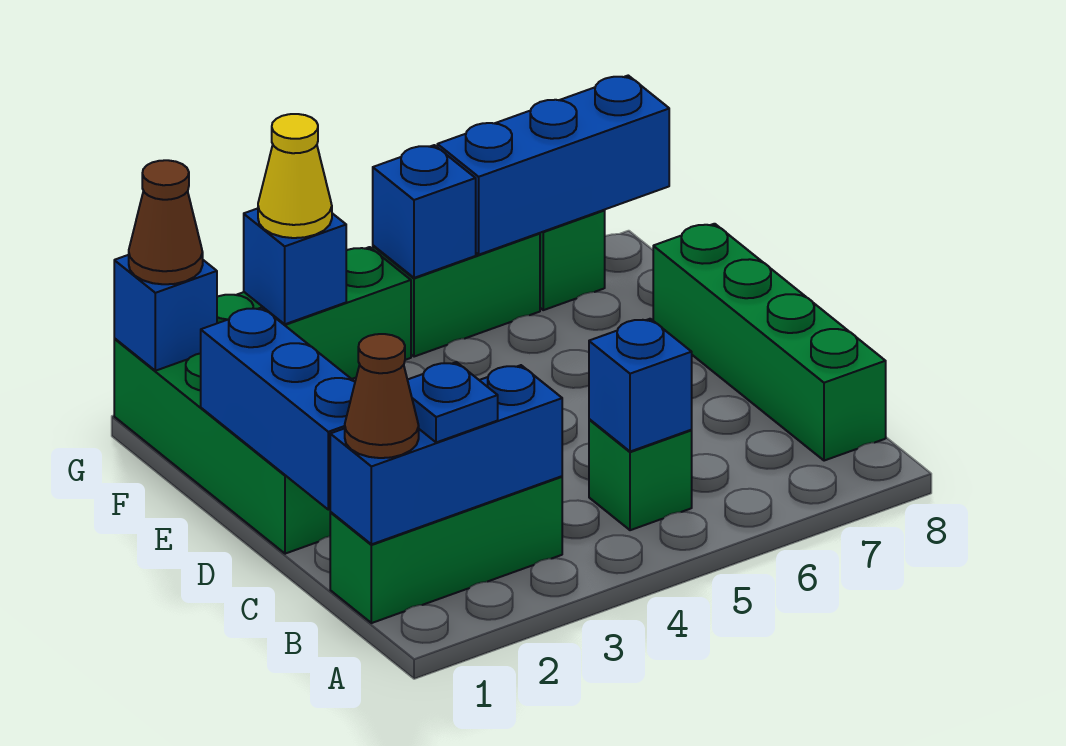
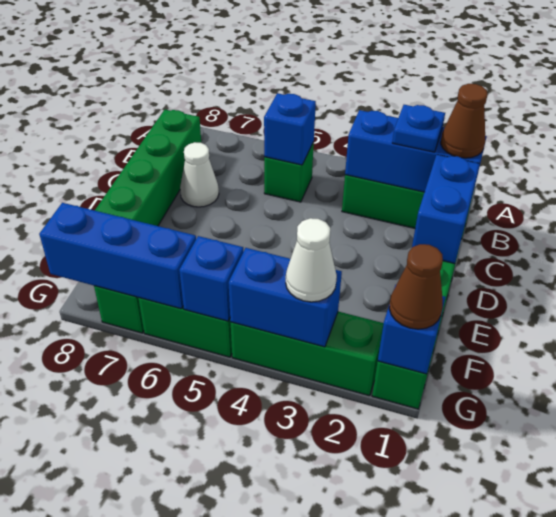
blue 1x3 brick [201,308,355,510] -> blue 1x2 brick [412,155,480,264]
none -> white 1x1 cone [180,142,219,207]
blue 1x1 brick [244,208,346,324] -> blue 1x2 brick [229,248,342,347]
yellow 1x1 cone [258,114,332,238] -> white 1x1 cone [286,218,337,302]

